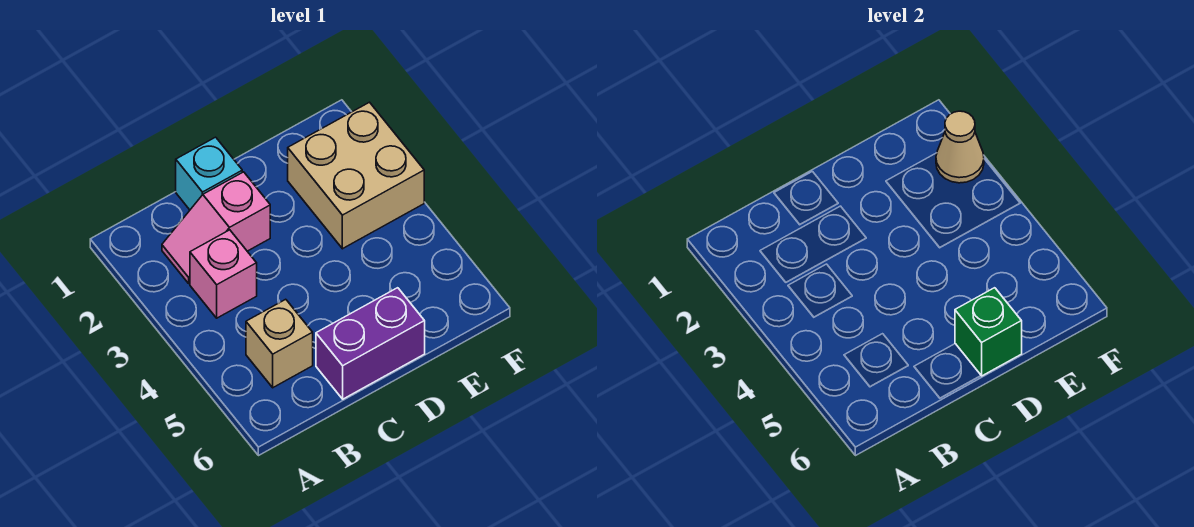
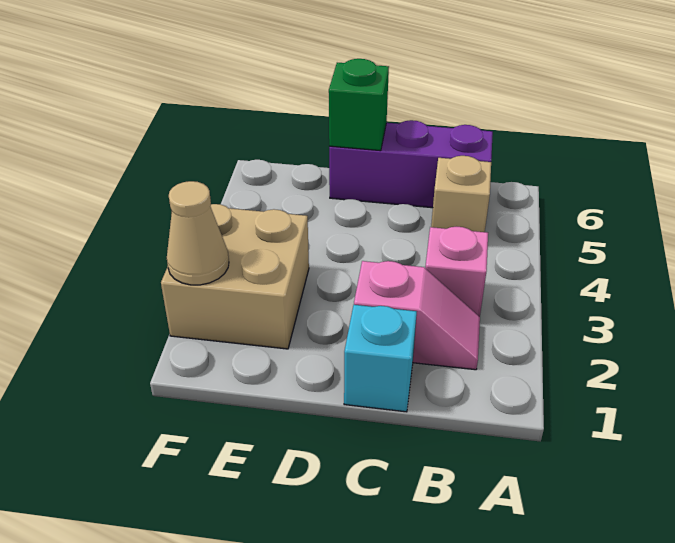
purple 1x2 brick [316,288,425,399] -> purple 1x3 brick [329,120,493,208]

